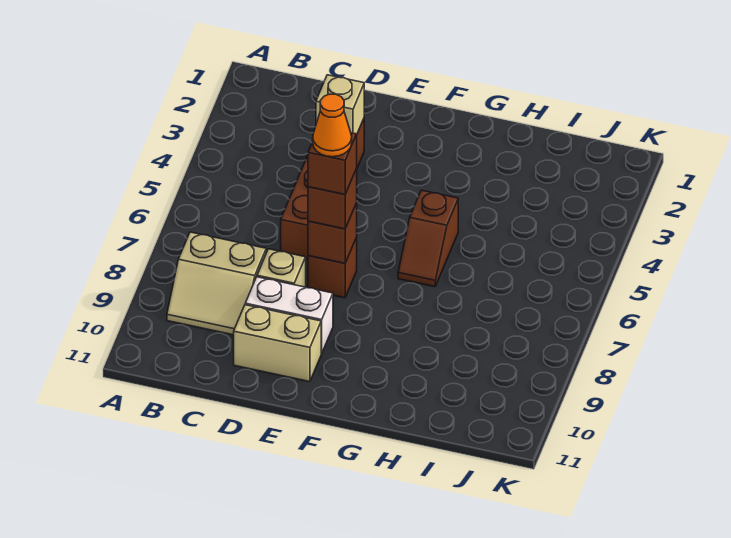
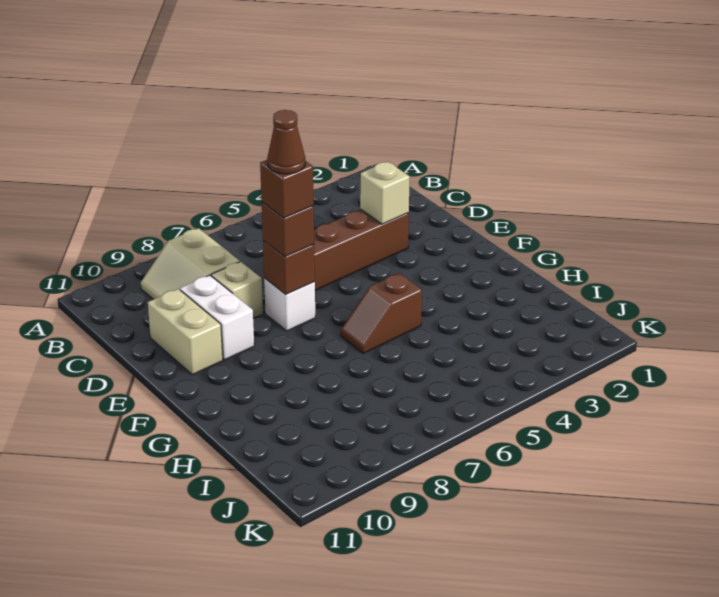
brown 1x1 brick [308,238,357,298] -> white 1x1 brick [264,278,315,331]
orange 1x1 cone [313,94,352,157] -> brown 1x1 cone [267,110,305,174]

